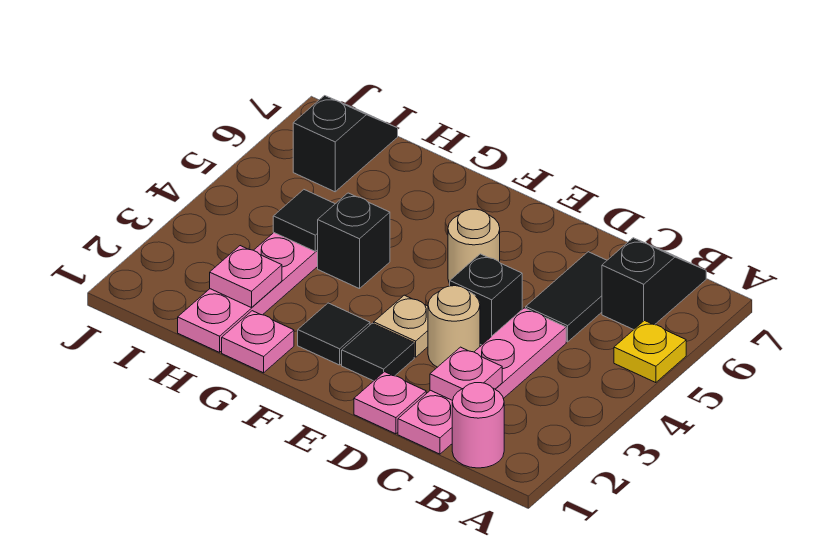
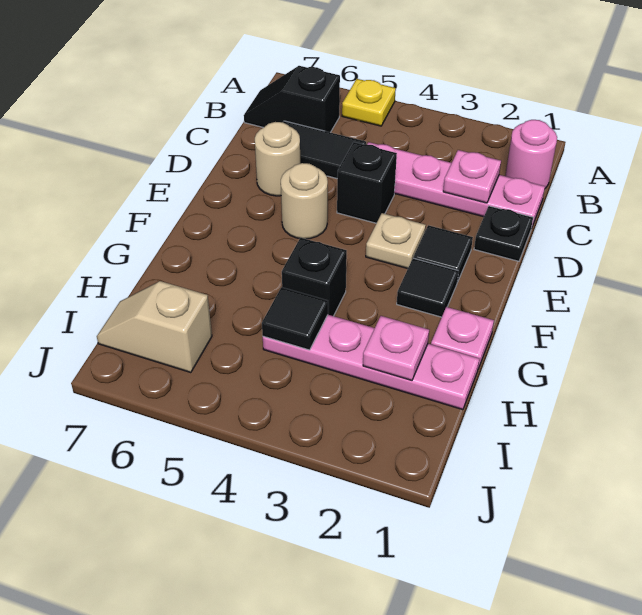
pink 1x1 plate [354,372,426,434] -> black 1x1 plate [474,206,533,261]
tan 1x1 round brick [428,286,480,367] -> tan 1x1 round brick moved to [255,122,300,196]
black 1x2 slope [293,96,398,192] -> tan 1x2 slope [97,281,212,373]

